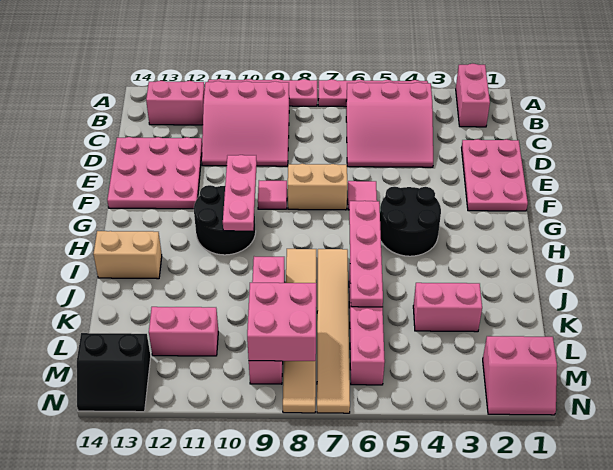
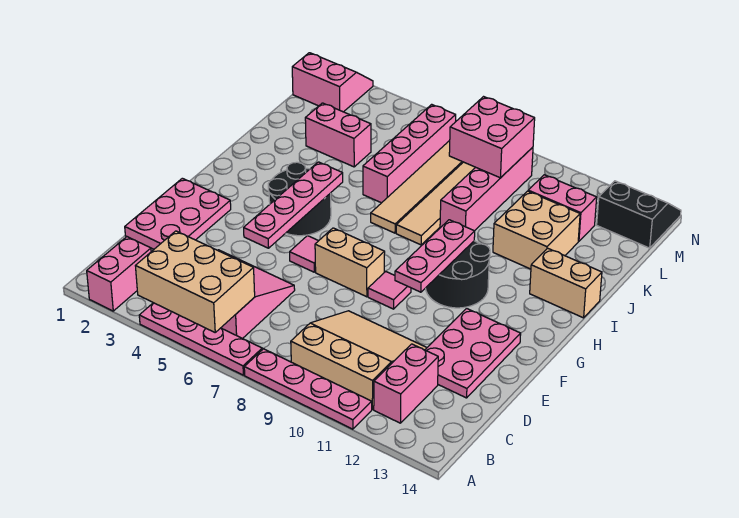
none -> tan 2x3 brick [136,231,255,332]
pink 3x3 slope [202,81,289,166] -> tan 3x3 slope [291,311,427,409]
pink 1x2 brick [146,81,205,125] -> pink 1x2 brick turned to [374,344,438,423]
pink 3x3 plate [107,137,202,209] -> pink 2x3 plate [425,309,521,398]
pink 1x4 plate [349,201,383,307] -> pink 1x4 plate moved to [244,162,343,248]
none -> tan 2x2 brick [493,191,580,269]

